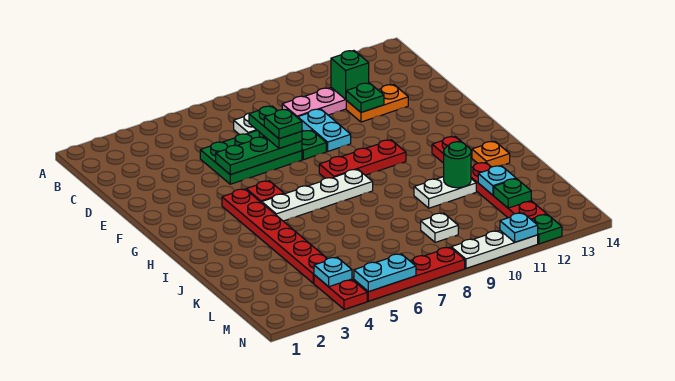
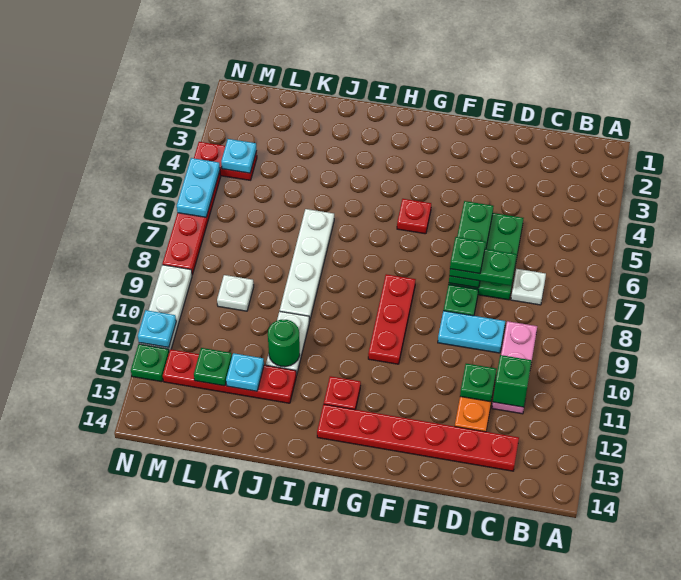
red 1x6 plate [222,189,327,283] -> red 1x6 plate moved to [317,404,519,471]
white 1x4 plate [262,169,373,221] -> white 1x4 plate moved to [280,209,334,321]
orange 1x1 plate [472,141,510,167] -> none

